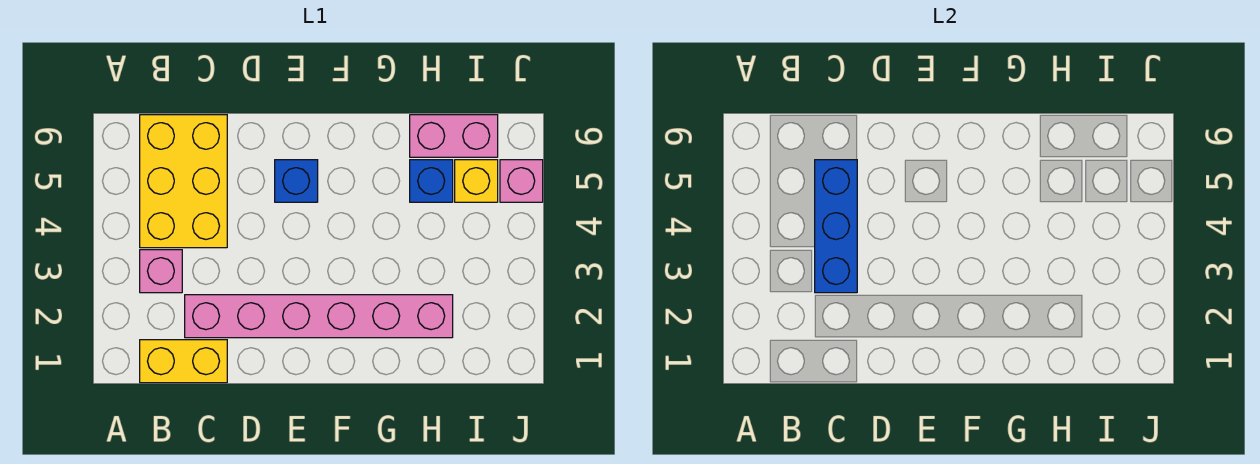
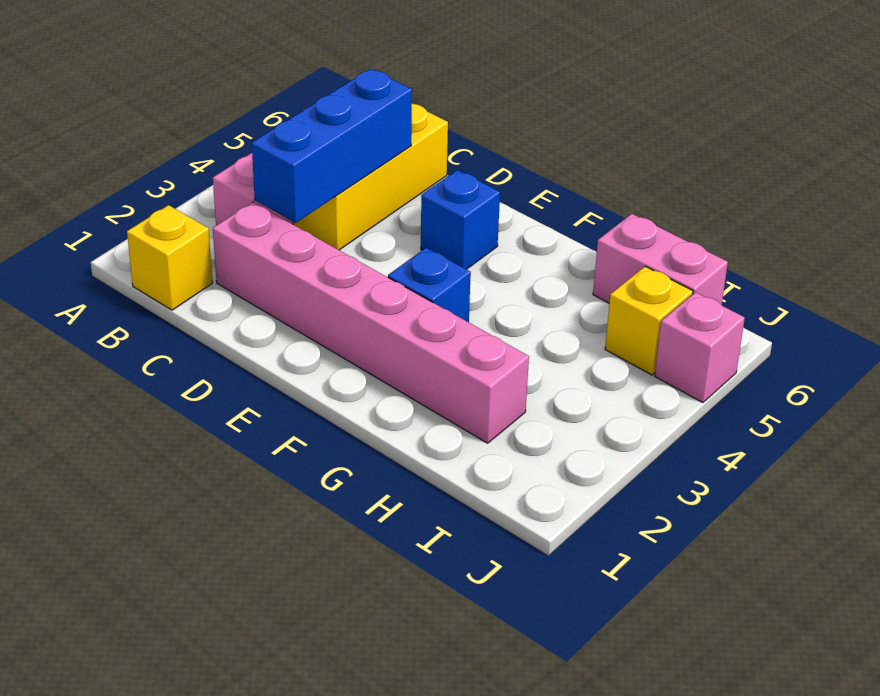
yellow 1x2 brick [140,340,227,383] -> yellow 1x1 brick [127,205,213,310]
blue 1x1 brick [410,160,453,202] -> blue 1x1 brick moved to [388,248,471,322]

